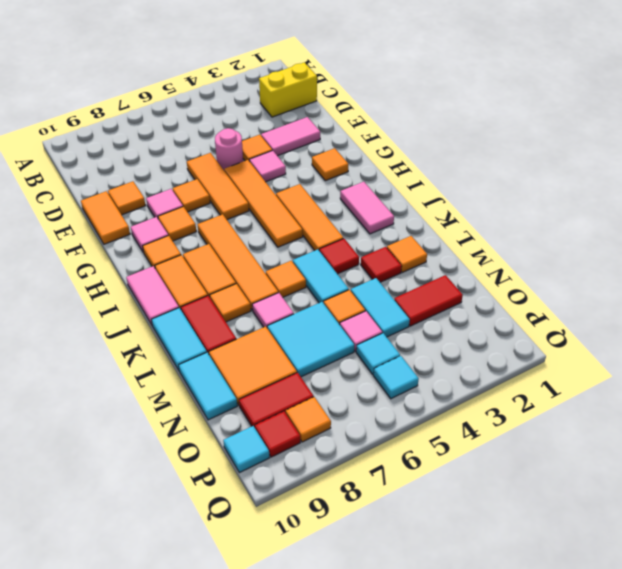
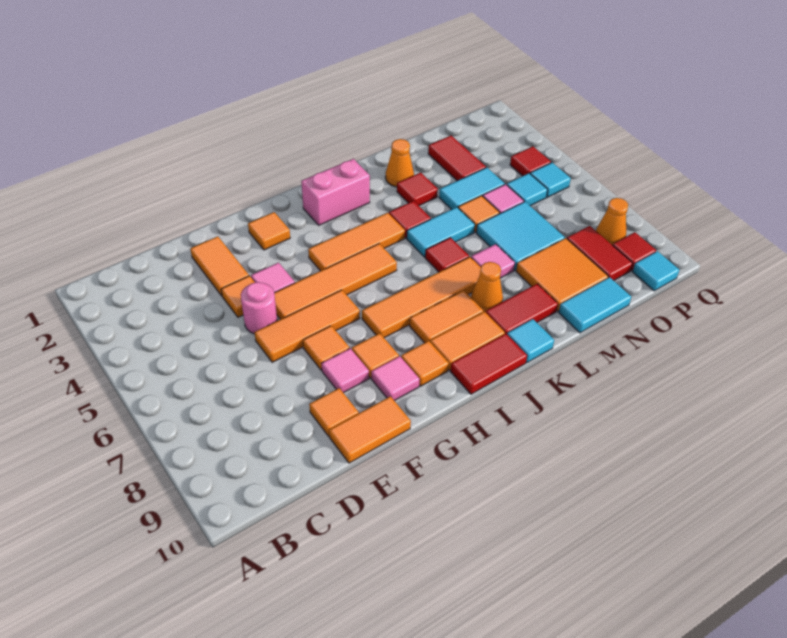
yellow 1x2 brick [259,62,317,117] -> none
pink 1x2 tile [261,117,320,156] -> orange 1x2 tile [190,237,249,296]
pink 1x2 tile [340,182,394,234] -> pink 1x2 brick [301,159,370,225]
pink 1x2 tile [126,266,179,326] -> red 1x2 tile [450,334,527,394]
orange 1x1 tile [266,261,306,297] -> red 1x1 tile [425,238,469,272]
orange 1x1 tile [210,284,251,322] -> orange 1x1 cone [471,262,503,312]
cyan 1x2 tile [152,308,207,370] -> cyan 1x1 tile [507,319,554,363]
orange 1x1 tile [387,236,427,273] -> orange 1x1 cone [385,139,414,187]
none -> red 1x1 tile [510,147,551,176]
orange 1x1 tile [286,397,331,442] -> orange 1x1 cone [596,198,628,245]

